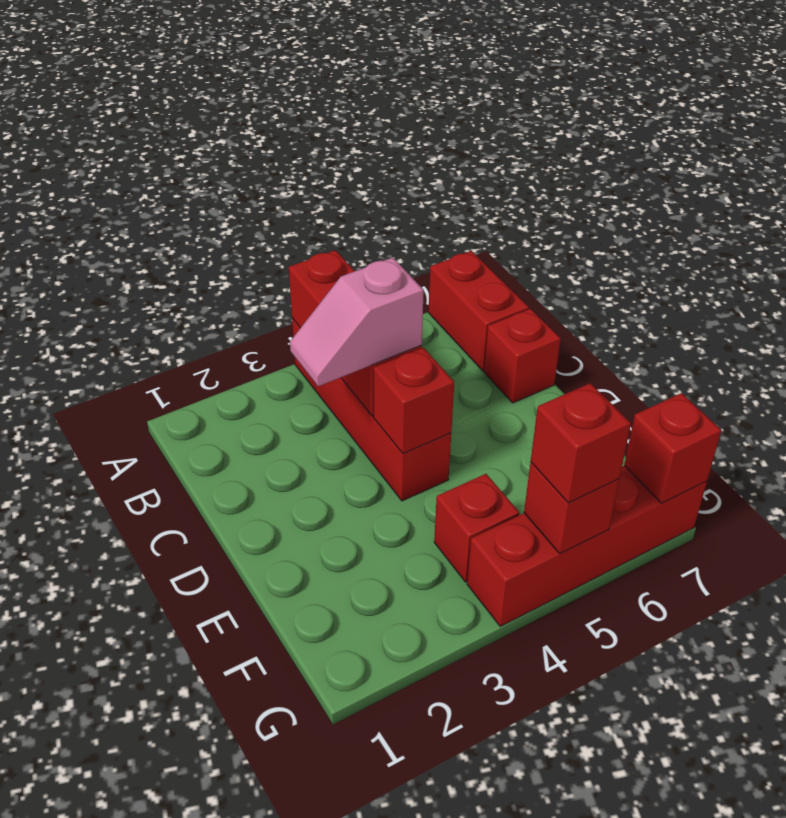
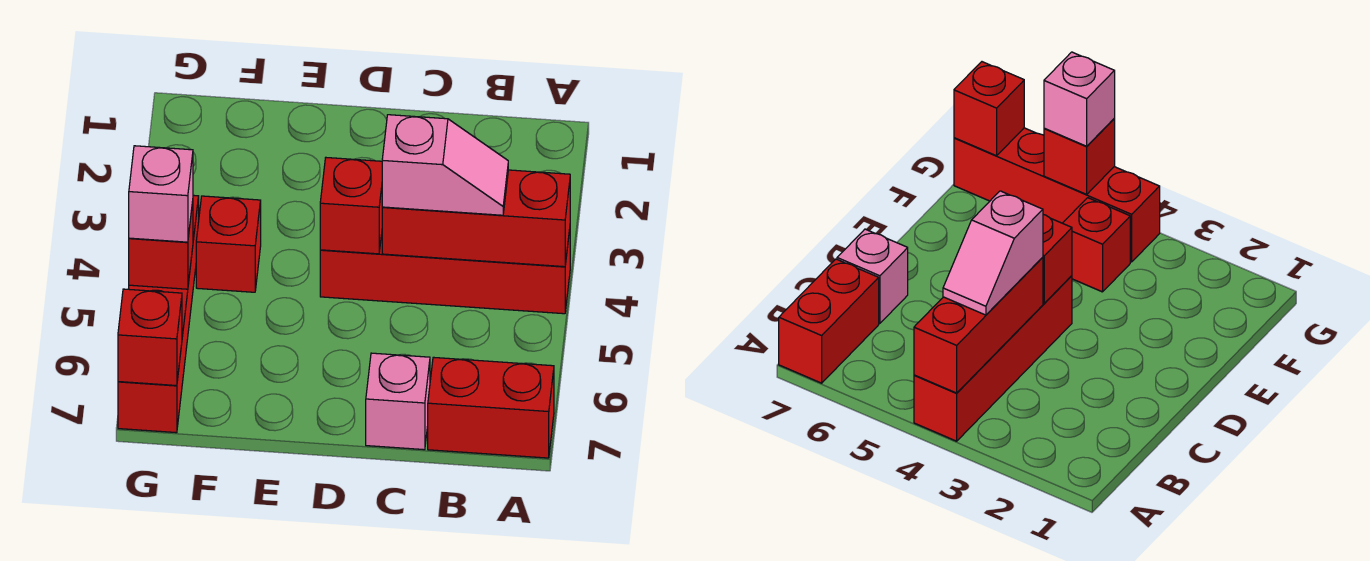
pink 1x2 slope [290,258,424,386] -> pink 1x2 slope turned to [382,115,508,215]
red 1x1 brick [484,309,561,403] -> pink 1x1 brick [366,353,430,450]
red 1x1 brick [531,383,631,503] -> pink 1x1 brick [129,146,193,242]

